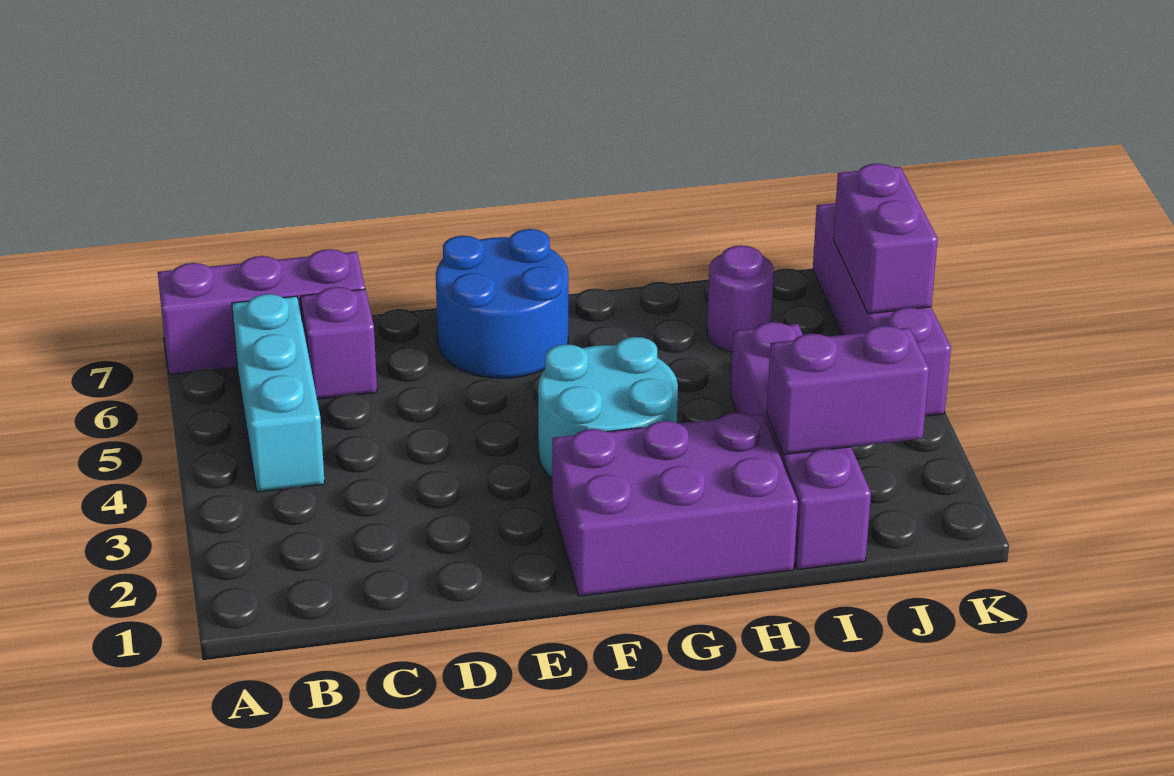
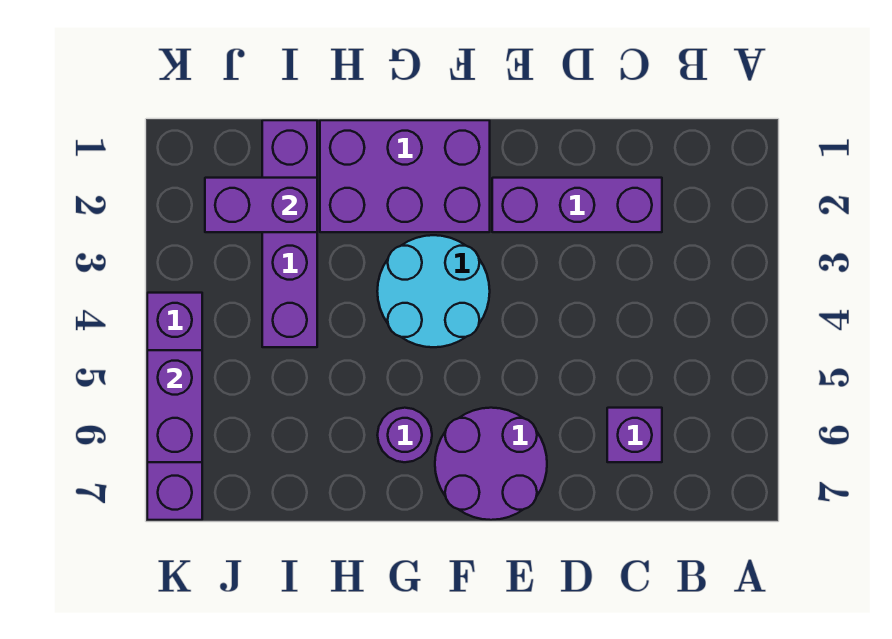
purple 1x3 brick [158,249,365,374] -> purple 1x3 brick moved to [492,178,662,232]
cyan 1x3 brick [232,294,325,492] -> none
blue 2x2 round brick [436,229,568,378] -> purple 2x2 round brick [435,408,547,520]
purple 1x1 round brick [707,245,774,352] -> purple 1x1 round brick moved to [377,408,432,462]

